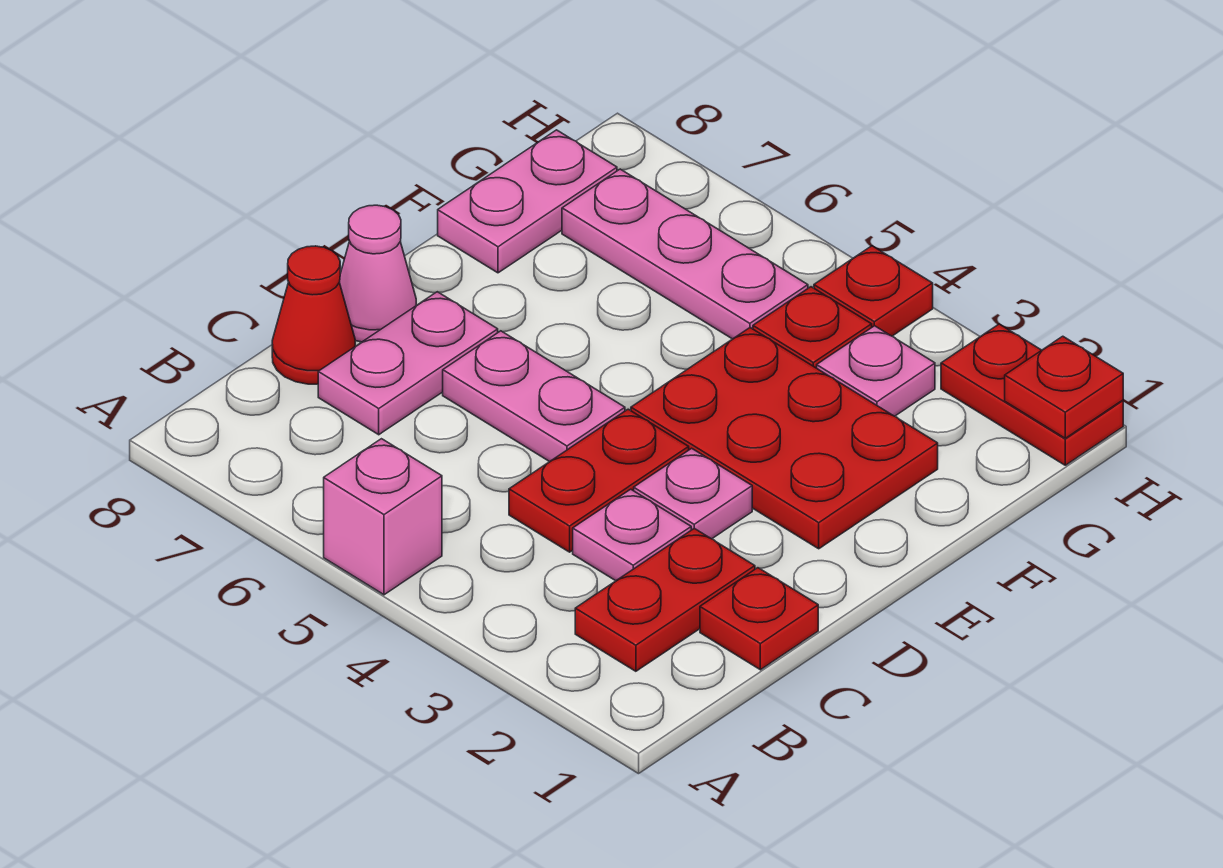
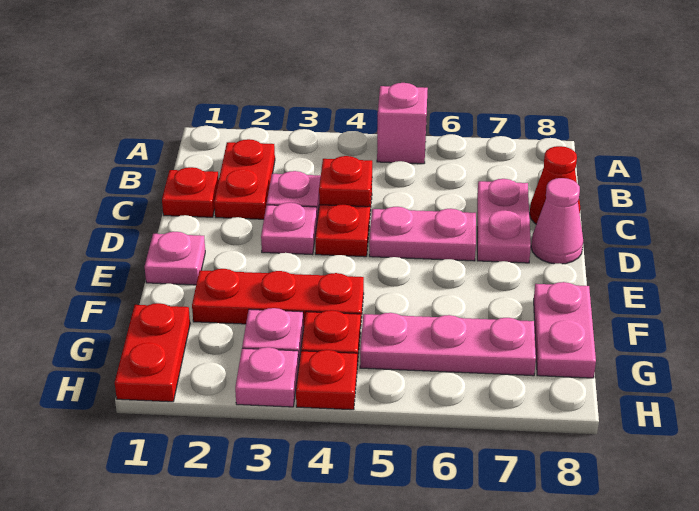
none -> pink 1x1 plate [145,232,205,285]
red 2x3 plate [631,328,938,549] -> red 1x3 plate [192,269,364,328]
red 1x2 plate [941,324,1123,465] -> red 1x2 plate turned to [115,303,190,402]
red 1x1 plate [1005,336,1123,438] -> red 1x1 plate moved to [319,156,372,207]
none -> pink 1x1 plate [235,347,299,407]

